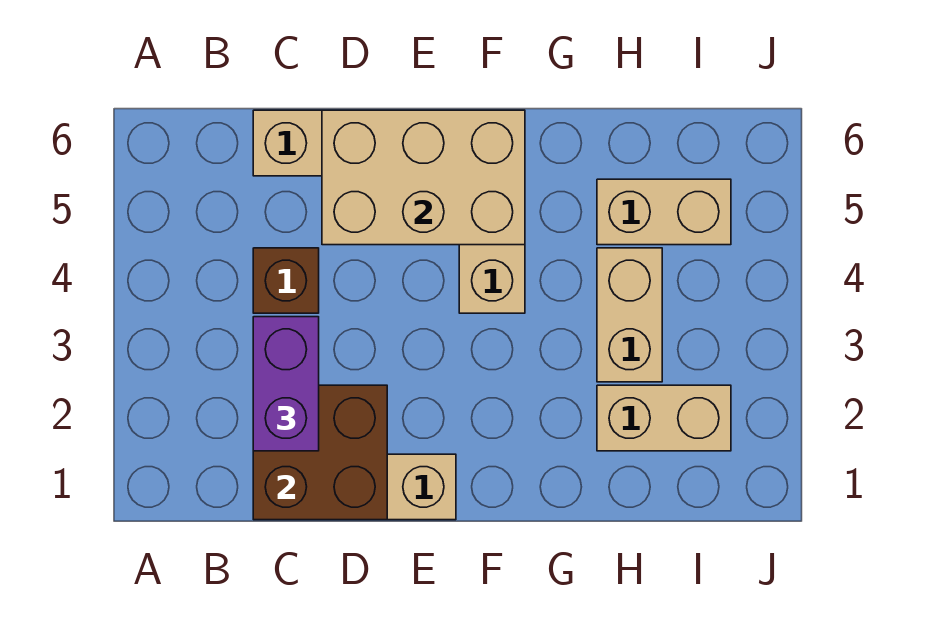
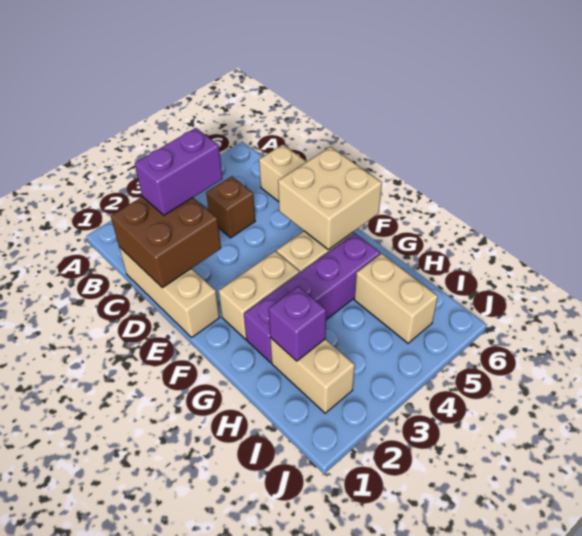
tan 2x3 brick [322,110,525,245] -> tan 2x2 brick [278,147,382,250]
none -> purple 1x4 brick [244,233,380,362]
none -> purple 1x1 brick [269,286,326,361]
tan 1x2 brick [597,248,662,382] -> tan 1x2 brick moved to [219,251,300,339]

